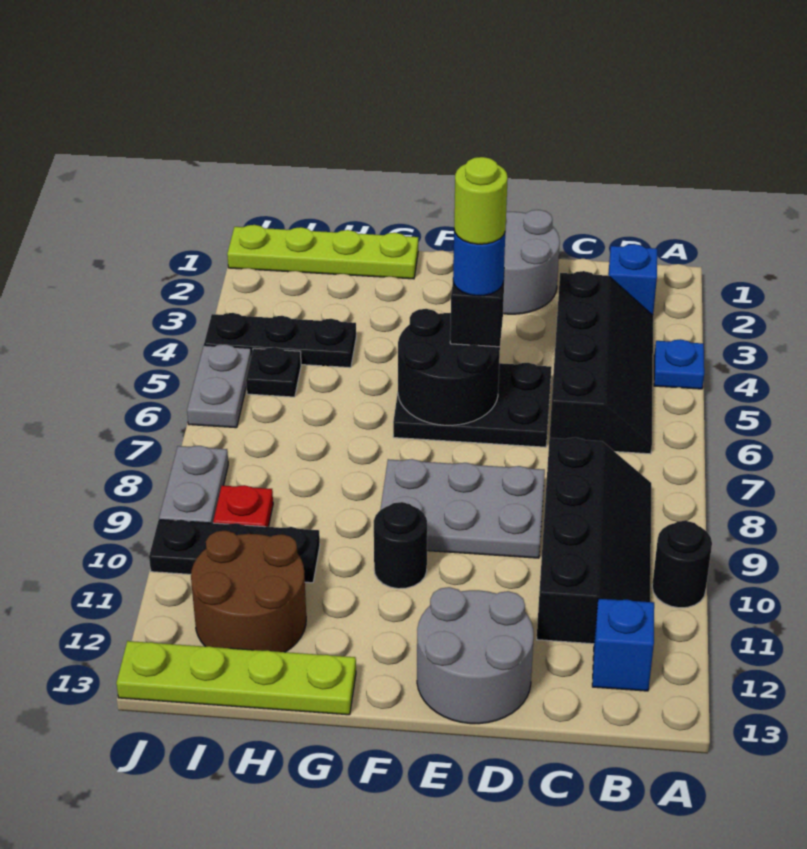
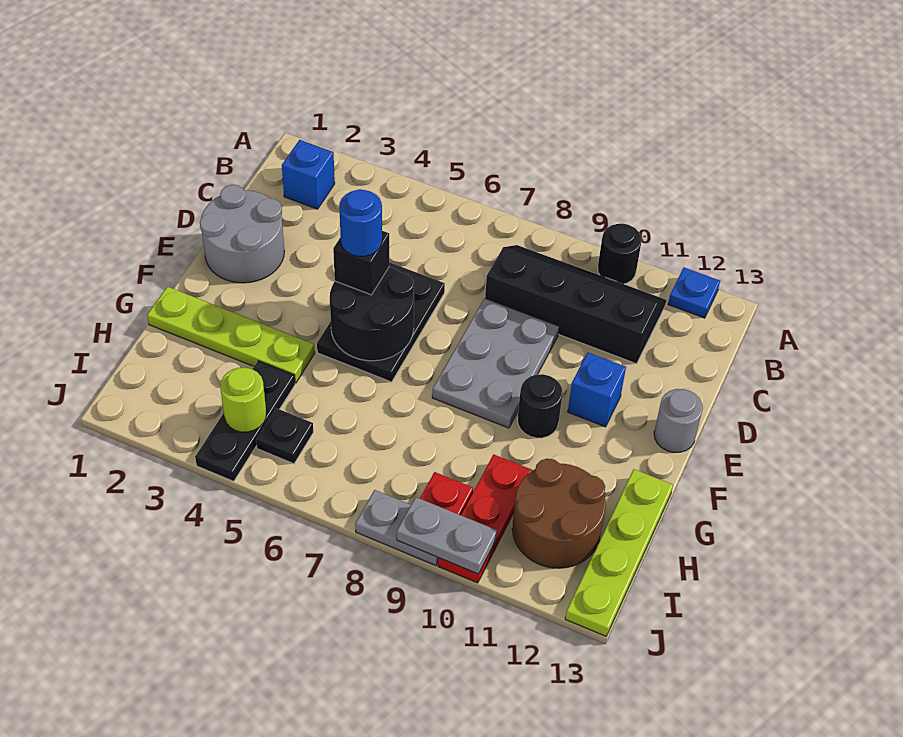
blue 1x1 plate [654,339,704,389] -> blue 1x1 plate moved to [668,268,720,318]
black 2x4 slope [549,271,653,454] -> none
blue 1x1 brick [592,599,654,691] -> blue 1x1 brick moved to [568,352,626,427]
grey 2x2 round brick [417,587,534,724] -> grey 1x1 round brick [654,389,703,452]
lime 1x1 round brick [454,157,508,244] -> lime 1x1 round brick moved to [220,368,266,432]
lime 1x4 plate [227,225,418,279] -> lime 1x4 plate turned to [147,287,315,383]
black 1x3 plate [149,520,320,583] -> red 1x3 plate [438,454,532,583]
grey 1x2 plate [187,344,251,428] -> grey 1x2 plate moved to [397,497,497,574]

